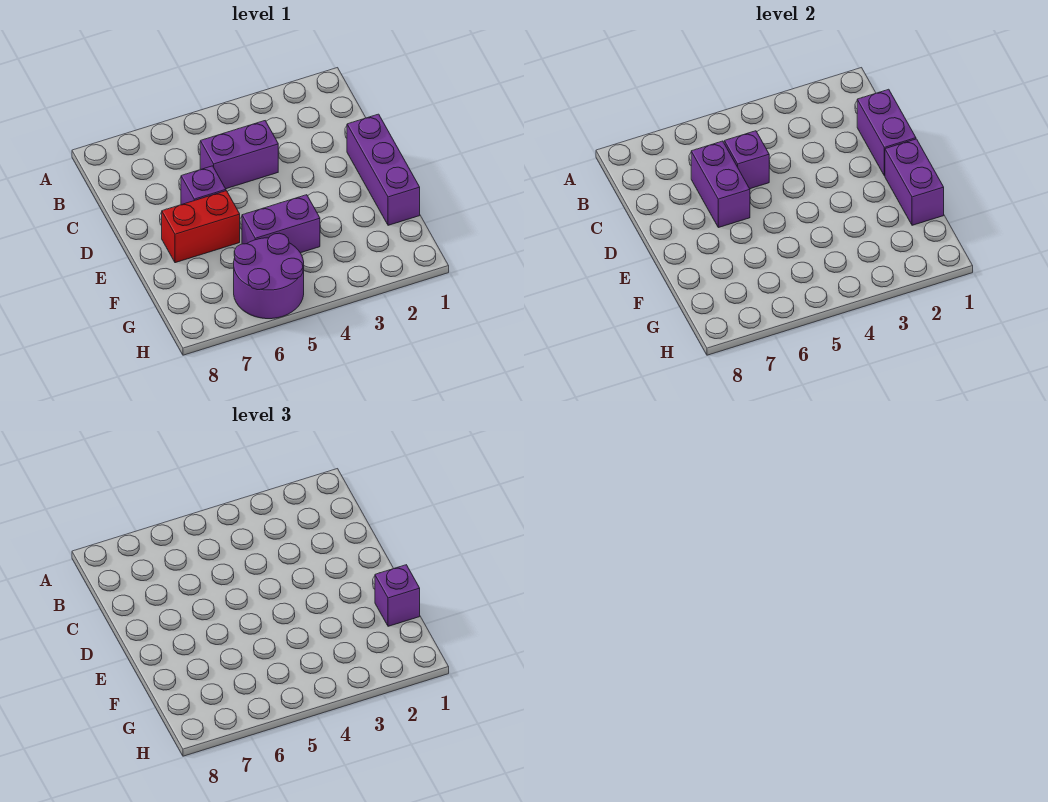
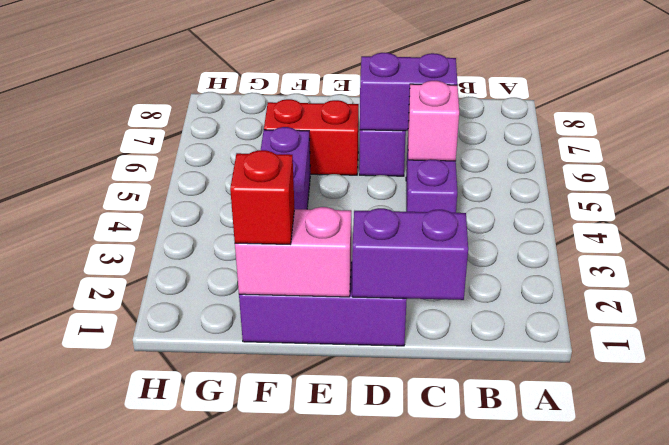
purple 1x1 brick [724,131,769,189] -> pink 1x1 brick [408,81,459,161]
purple 1x2 brick [885,139,944,225] -> pink 1x2 brick [235,207,351,297]
red 1x2 brick [162,191,240,263] -> red 1x2 brick turned to [264,99,359,175]
purple 1x1 brick [375,565,420,626] -> red 1x1 brick [230,150,294,244]
purple 2x2 round brick [234,233,304,319] -> none

